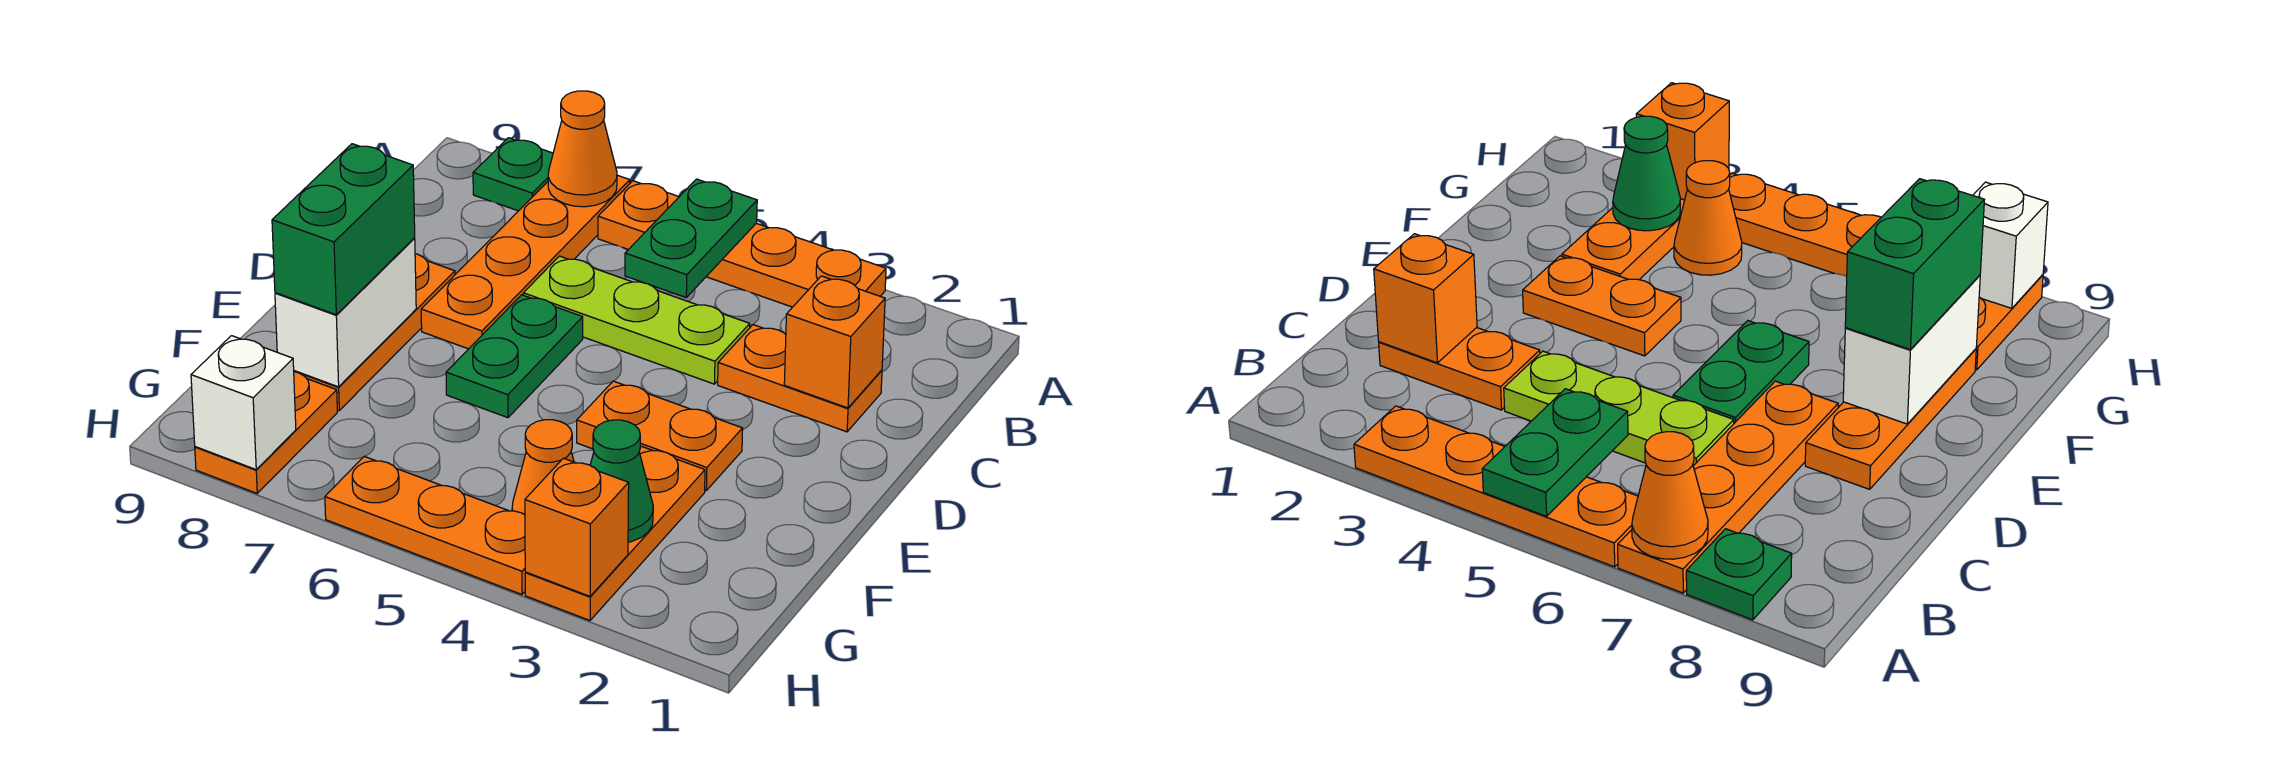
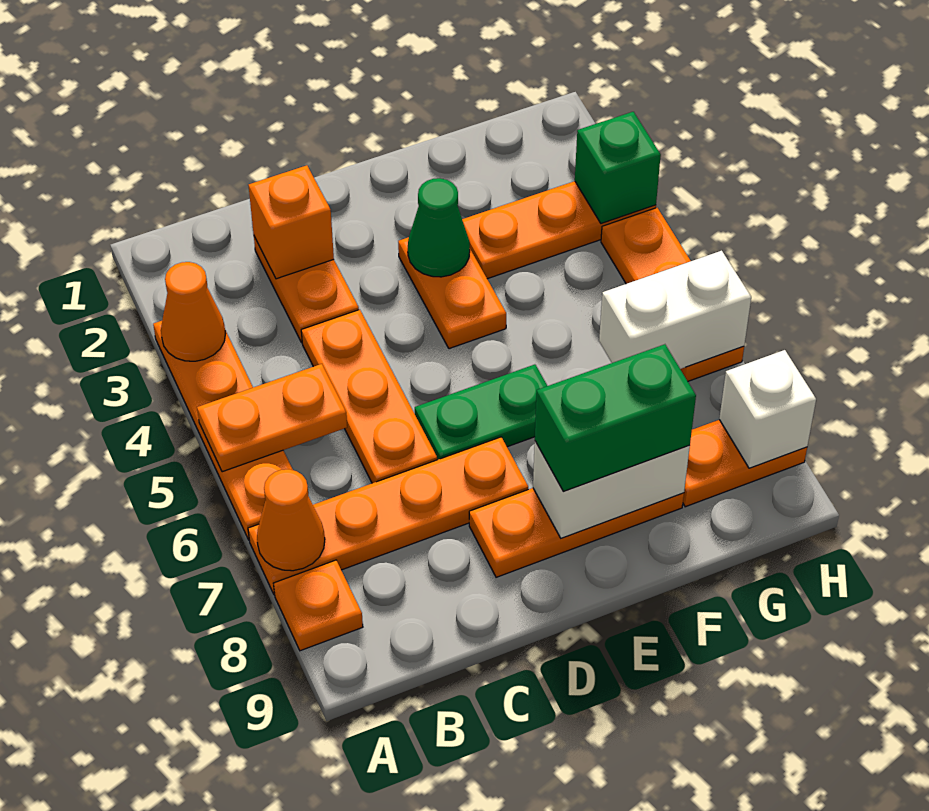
green 1x2 plate [625,179,757,297] -> orange 1x2 plate [197,364,347,472]
green 1x1 plate [473,138,553,211] -> orange 1x1 plate [273,560,363,651]
lime 1x3 plate [523,256,750,384] -> orange 1x3 plate [301,310,437,483]
green 1x1 cone [590,420,653,542] -> green 1x1 cone moved to [408,178,470,277]
orange 1x1 cone [512,420,574,515] -> orange 1x1 cone moved to [161,262,225,361]
none -> white 1x2 brick [599,251,751,369]
orange 1x1 brick [525,458,629,596] -> green 1x1 brick [575,112,661,223]

